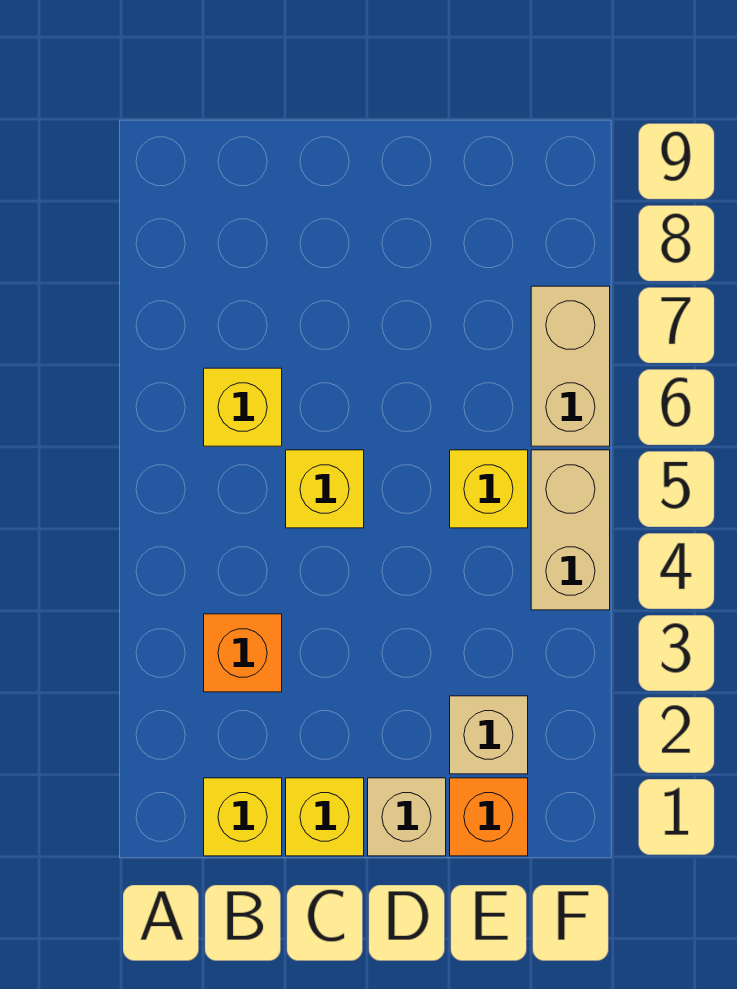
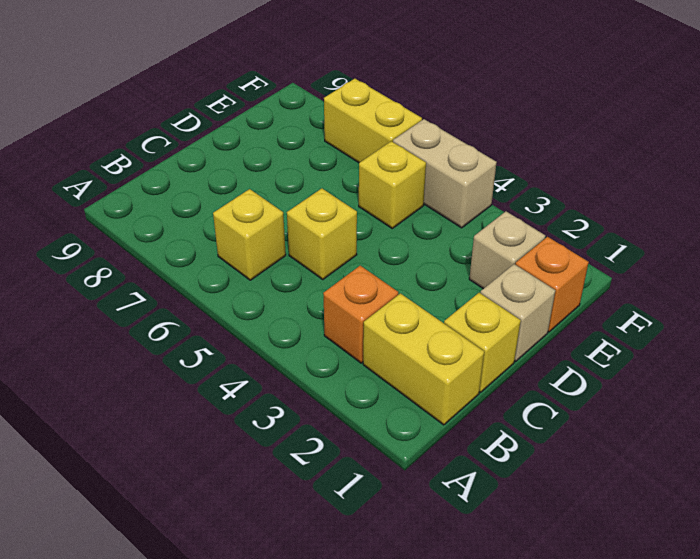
yellow 1x1 brick [204,778,282,856] -> yellow 1x2 brick [363,293,484,425]
tan 1x2 brick [531,286,610,446] -> yellow 1x2 brick [324,79,422,163]

